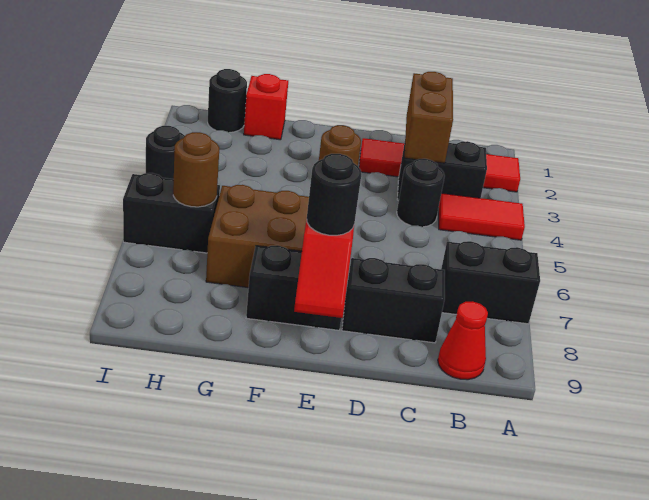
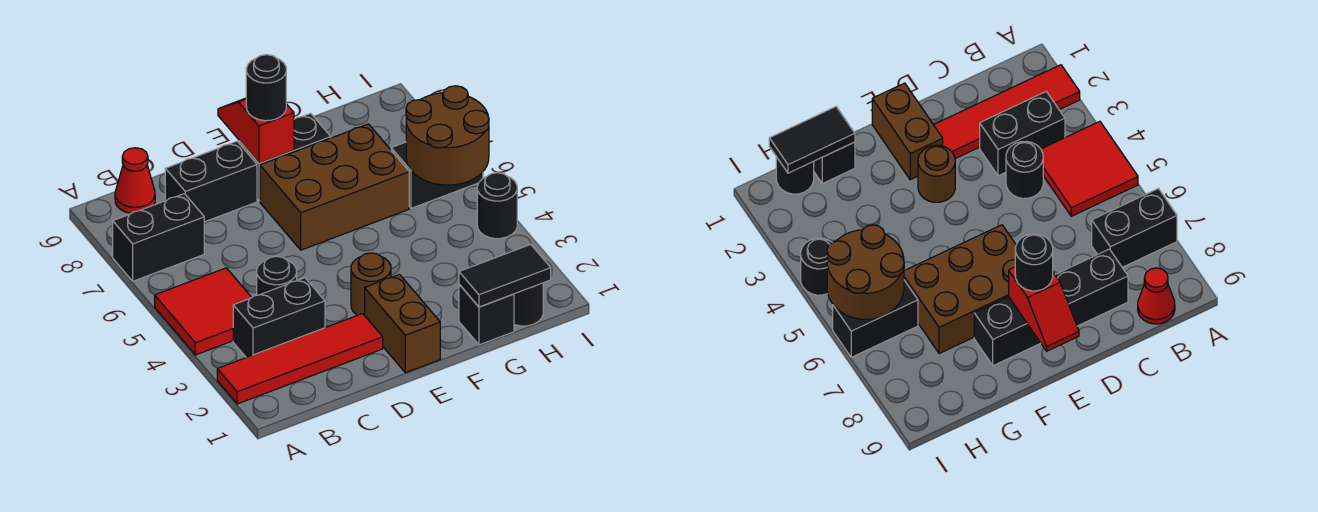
red 1x2 tile [439,193,525,240] -> red 2x2 tile [155,268,252,355]
brown 1x2 brick [404,72,453,163] -> brown 1x2 brick moved to [365,274,440,373]
red 1x1 brick [244,74,288,140] -> black 1x1 brick [459,284,514,345]
none -> black 1x2 tile [459,244,551,307]
brown 1x1 round brick [173,132,219,207] -> brown 2x2 round brick [406,86,489,185]

